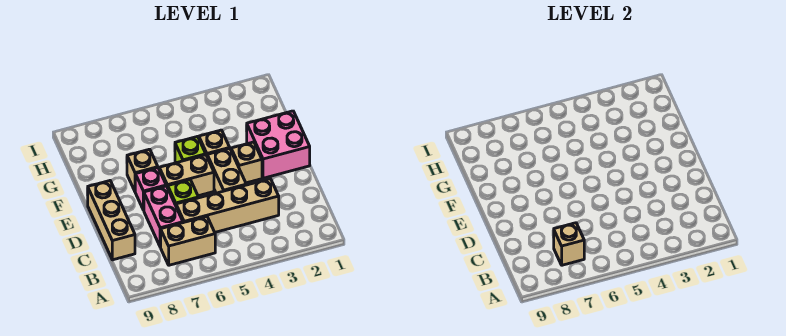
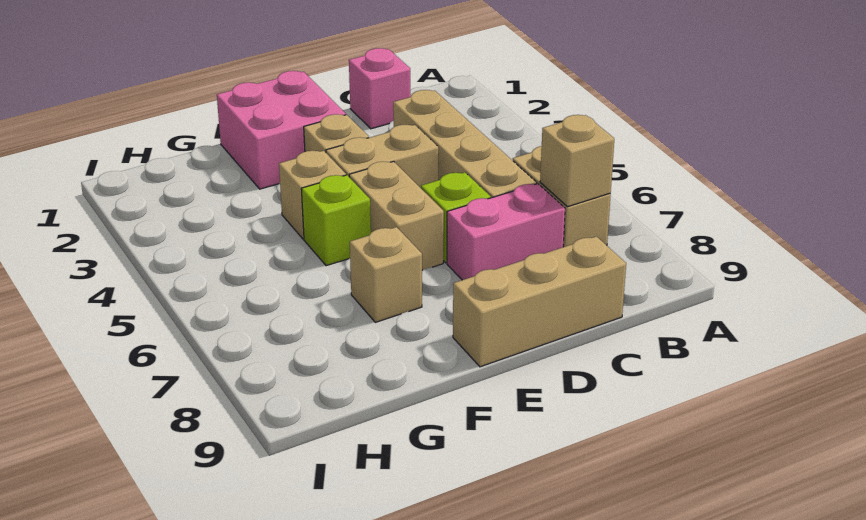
pink 1x1 brick [135,168,166,210] -> pink 1x1 brick moved to [349,48,411,129]

